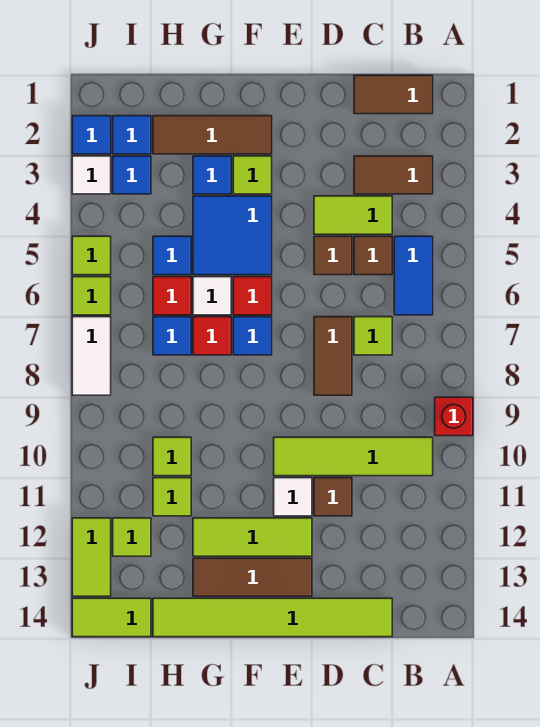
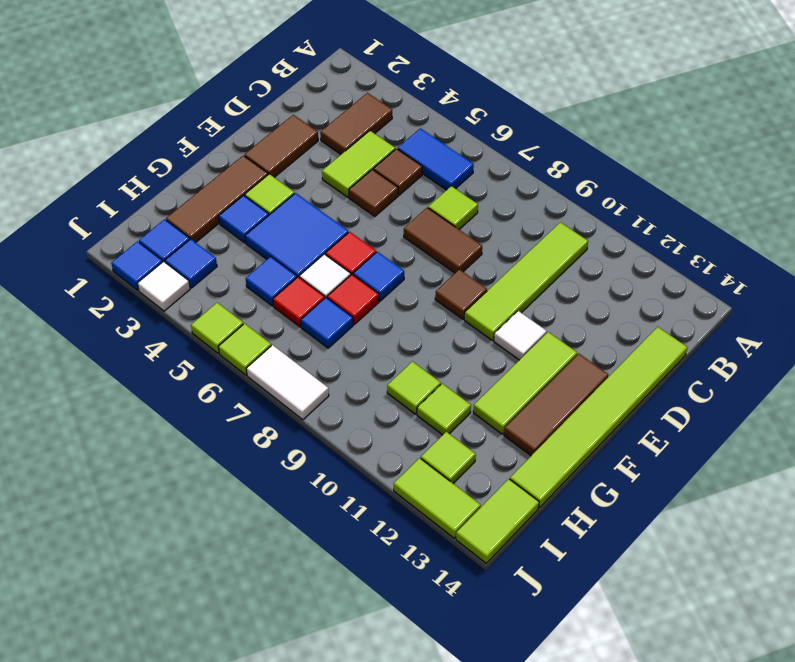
red 1x1 brick [435,397,473,436] -> none
brown 1x2 tile [354,75,433,114] -> brown 1x2 tile moved to [245,115,318,177]
brown 1x1 tile [314,478,352,516] -> brown 1x1 tile moved to [435,269,487,319]

